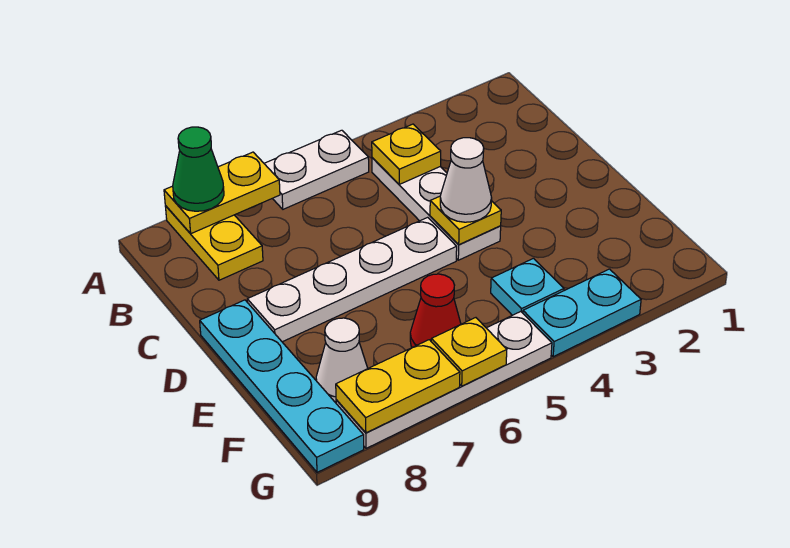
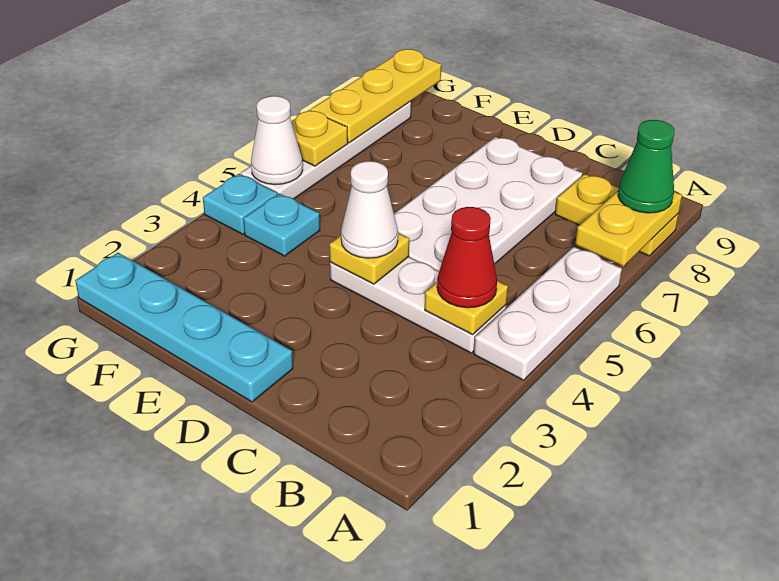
white 1x2 plate [264,130,369,209] -> white 1x3 plate [474,247,622,380]
white 1x4 plate [247,217,457,342] -> white 2x4 plate [394,137,582,271]
cyan 1x4 plate [200,300,364,472] -> cyan 1x4 plate moved to [75,253,293,402]
red 1x1 cone [410,274,461,348] -> red 1x1 cone moved to [437,207,497,308]
white 1x1 cone [316,318,368,403] -> white 1x1 cone moved to [251,96,303,185]
cyan 1x2 plate [523,269,641,357] -> cyan 1x1 plate [203,174,278,234]
yellow 1x2 plate [336,340,460,433] -> yellow 1x3 plate [311,49,441,143]

